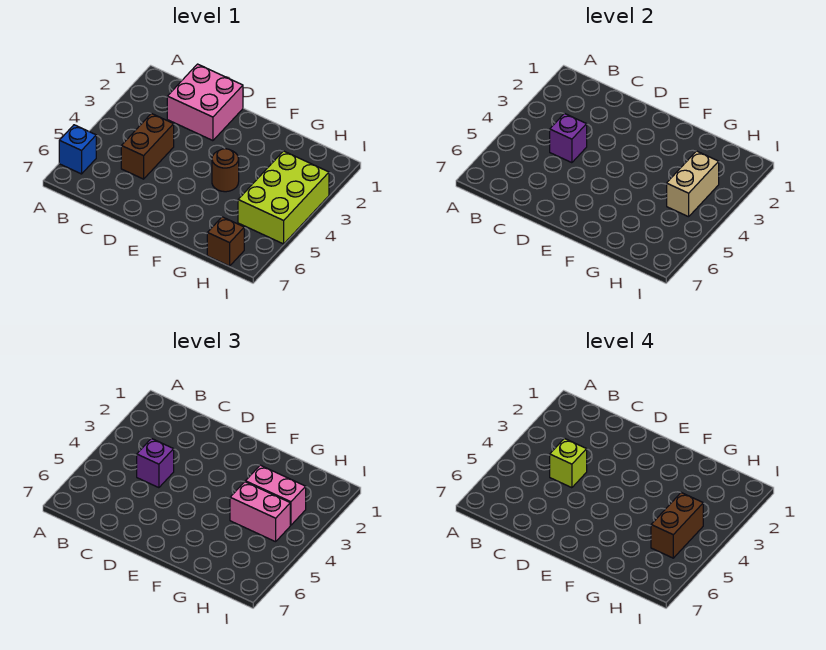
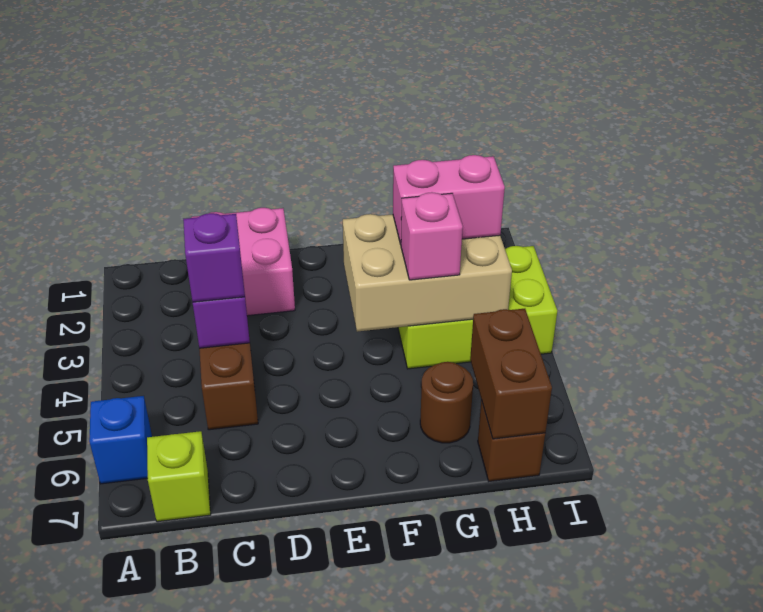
lime 1x1 brick [550,439,587,488] -> lime 1x1 brick moved to [147,431,211,522]
brown 1x1 round brick [212,149,239,192] -> brown 1x1 round brick moved to [420,362,473,443]
pink 1x2 brick [230,482,290,542] -> pink 1x1 brick [401,192,463,280]
lime 2x3 brick [238,151,329,244] -> lime 2x3 brick turned to [398,246,557,369]
tan 1x2 brick [667,151,719,217] -> tan 2x3 brick [343,214,512,332]
brown 1x2 brick [651,493,703,558] -> brown 1x2 brick moved to [470,309,552,439]

